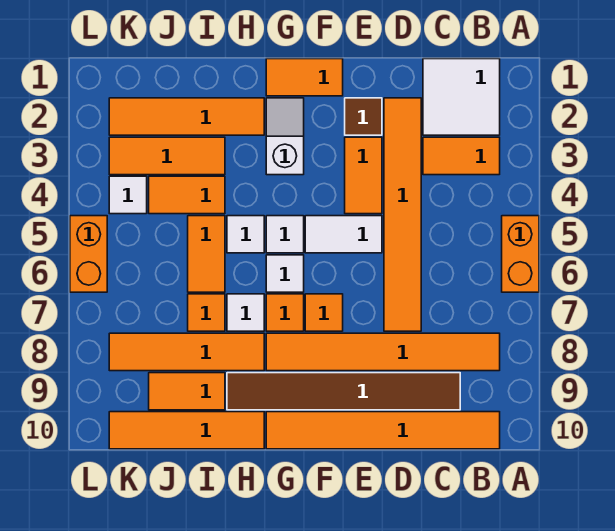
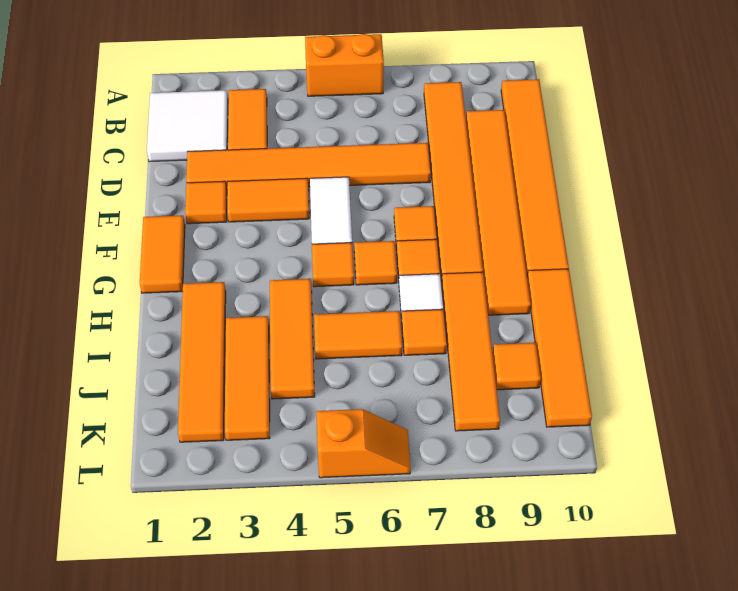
brown 1x6 tile [227,373,460,410] -> orange 1x6 tile [466,110,531,315]
brown 1x1 tile [345,98,382,135] -> orange 1x1 tile [185,181,227,224]
white 1x2 slope [266,98,304,175] -> none
white 1x1 tile [266,216,304,253] -> orange 1x1 tile [312,243,354,287]
white 1x1 tile [266,255,304,292] -> orange 1x1 tile [354,241,397,285]
white 1x1 tile [227,216,264,253] -> none
orange 1x2 tile [149,176,225,214] -> orange 1x3 tile [270,279,315,399]
orange 1x2 tile [149,373,225,410] -> orange 1x1 tile [493,343,541,390]
white 1x1 tile [109,176,147,214] -> none
orange 1x2 brick [70,216,107,292] -> orange 1x2 slope [316,409,411,478]

